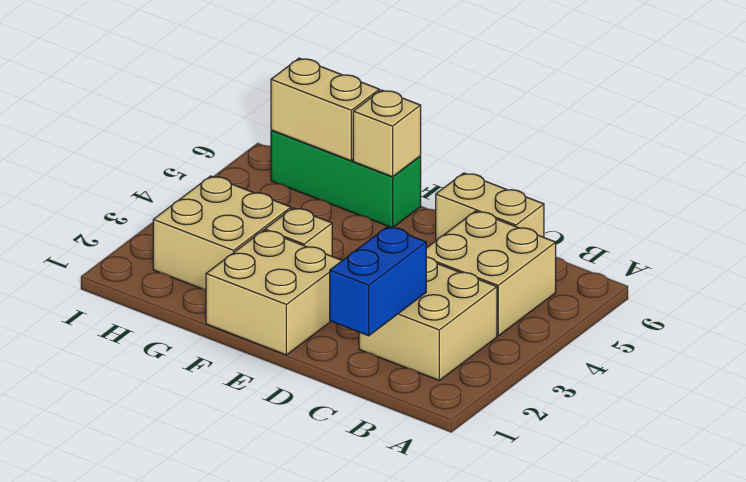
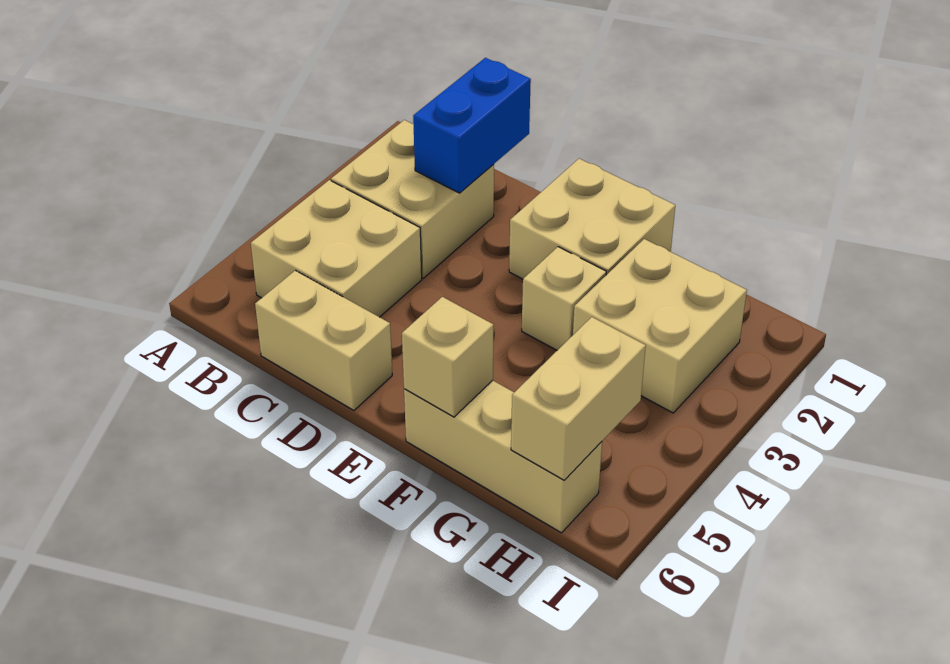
green 1x3 brick [271,130,421,228] -> tan 1x3 brick [404,380,602,533]
tan 1x2 brick [271,58,379,161] -> tan 1x2 brick turned to [511,317,646,480]

